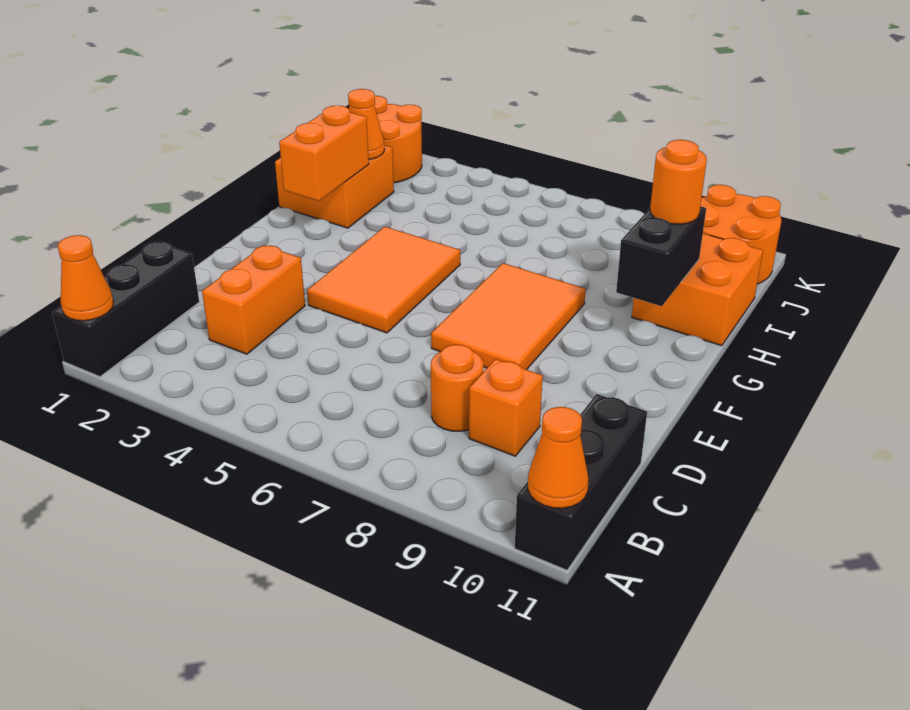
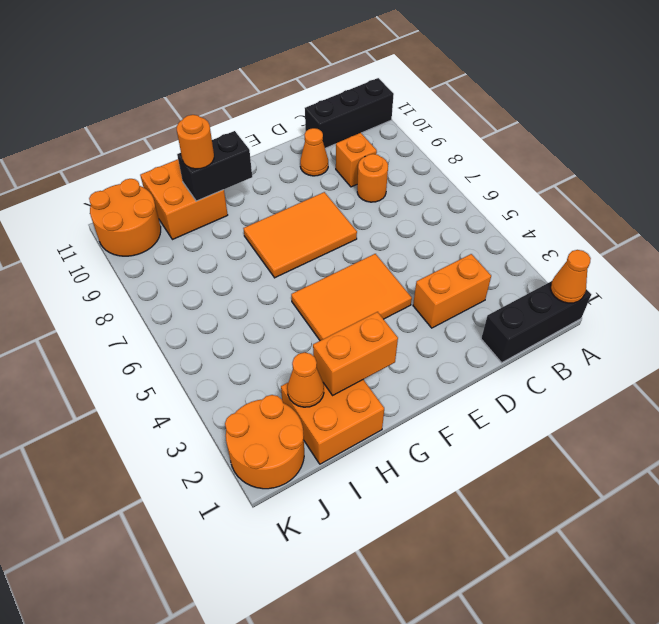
orange 1x1 cone [528,407,588,508] -> orange 1x1 cone moved to [300,128,328,176]

